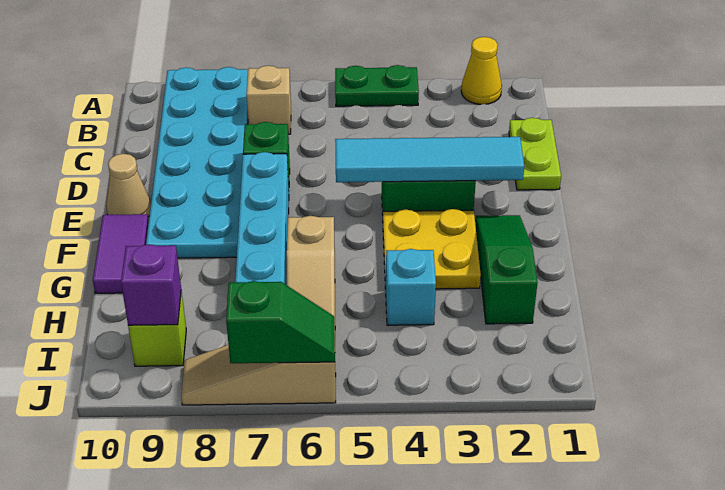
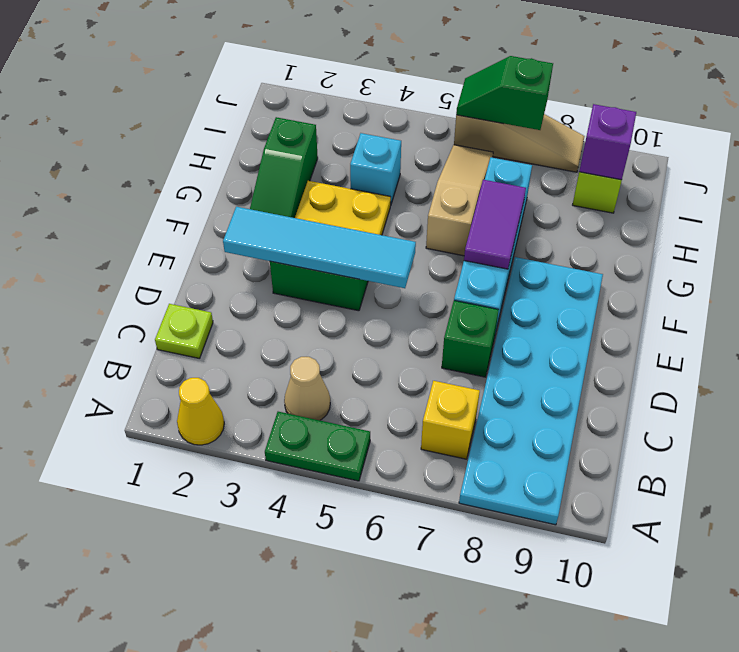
tan 1x1 brick [246,66,291,134] -> yellow 1x1 brick [421,381,480,459]
lime 1x2 plate [509,118,561,190] -> lime 1x1 plate [155,304,213,359]
tan 1x1 cone [107,154,151,217] -> tan 1x1 cone moved to [284,357,330,420]
purple 1x2 tile [93,214,149,293] -> purple 1x2 tile moved to [464,180,526,269]

